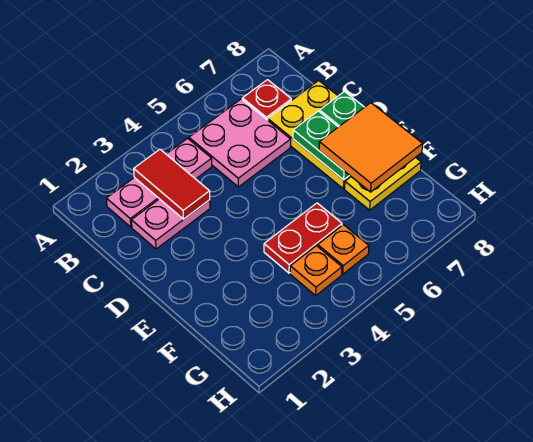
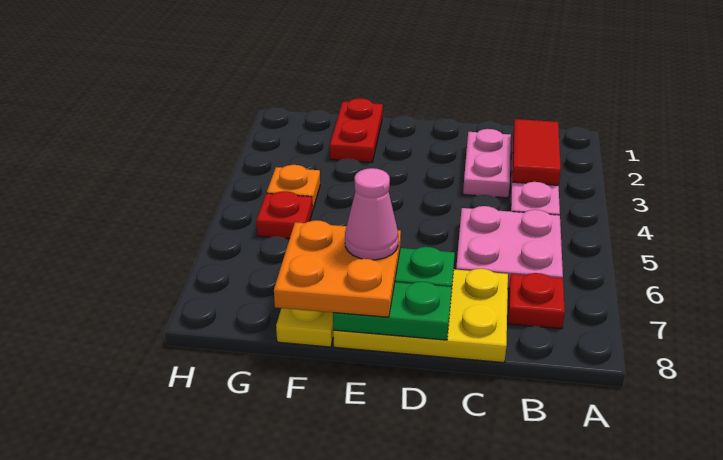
red 1x2 tile [134,149,210,219] -> red 1x2 tile turned to [512,119,561,185]
orange 2x2 tile [319,103,423,192] -> orange 2x2 plate [274,220,401,317]
none -> pink 1x1 cone [345,168,398,260]
red 1x2 plate [264,203,342,273] -> red 1x2 plate moved to [330,98,383,162]
orange 1x1 plate [318,225,369,274] -> red 1x1 plate [256,191,312,239]

